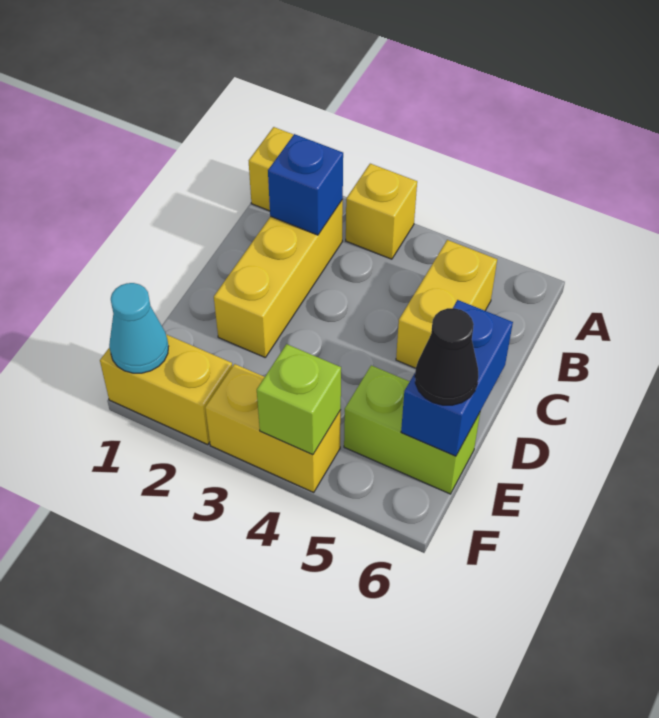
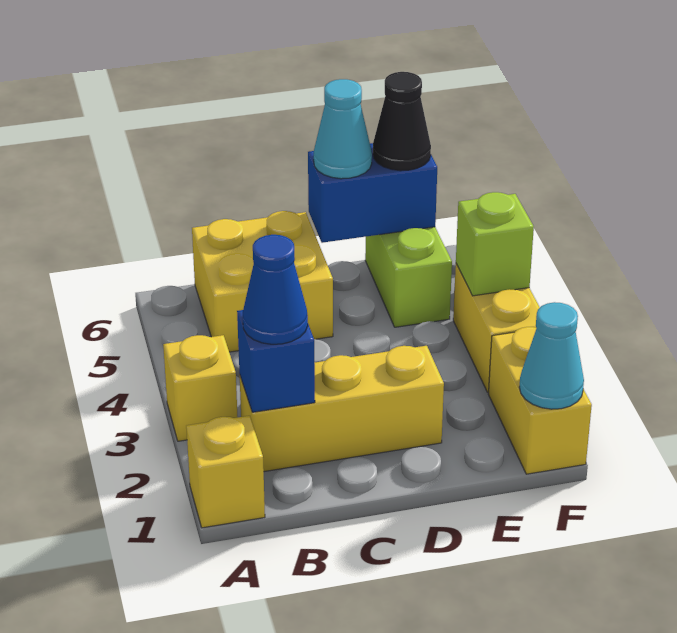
none -> blue 1x1 cone [243,235,308,344]
yellow 1x2 brick [396,240,497,368] -> yellow 2x2 brick [192,211,333,352]
none -> cyan 1x1 cone [314,79,372,179]

